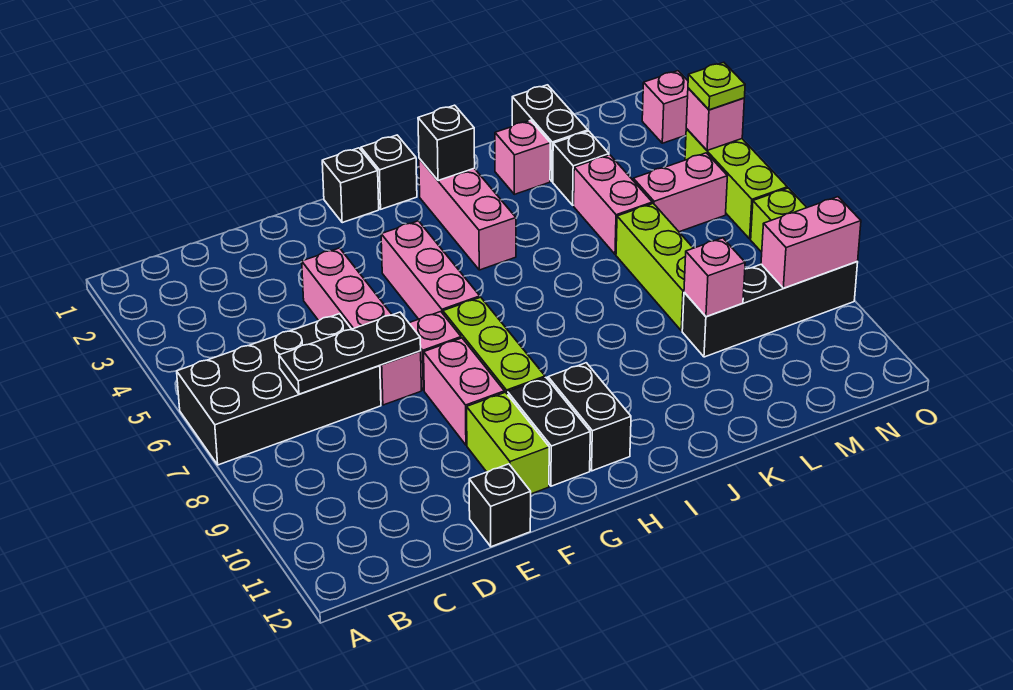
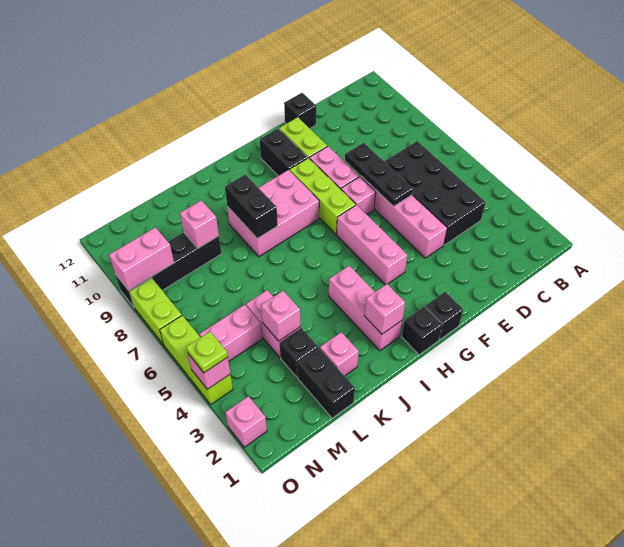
black 2x4 brick [177,314,381,465] -> black 2x4 brick turned to [384,141,486,245]
black 1x3 plate [279,312,421,394] -> black 1x3 plate turned to [345,143,413,207]
none -> pink 2x3 brick [227,170,319,257]
black 1x2 brick [548,363,631,471] -> black 1x2 brick moved to [225,175,278,239]
black 1x1 brick [418,105,475,181] -> pink 1x1 brick [364,284,405,334]
none -> pink 1x1 brick [261,291,300,341]
lime 1x3 brick [616,203,693,331] -> none

